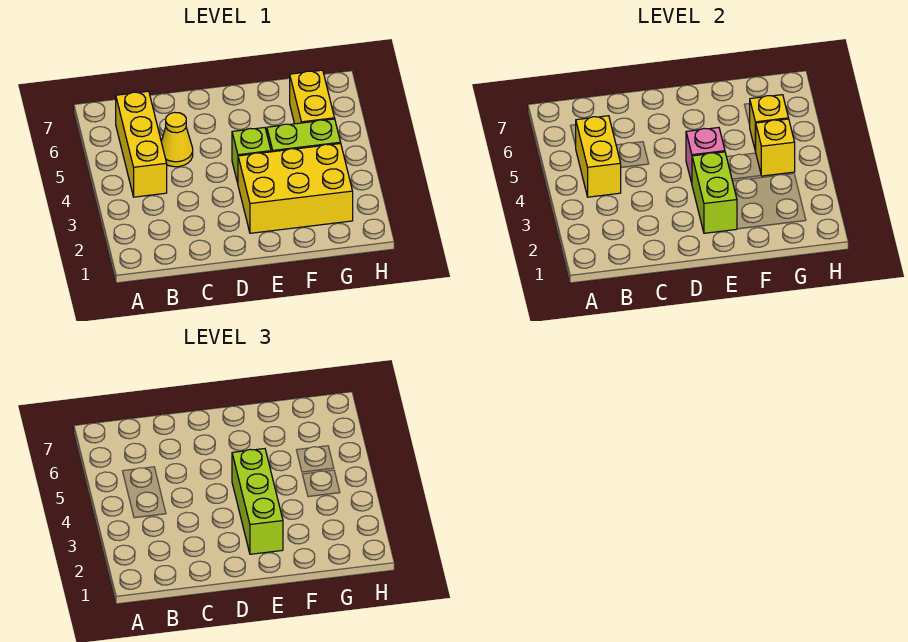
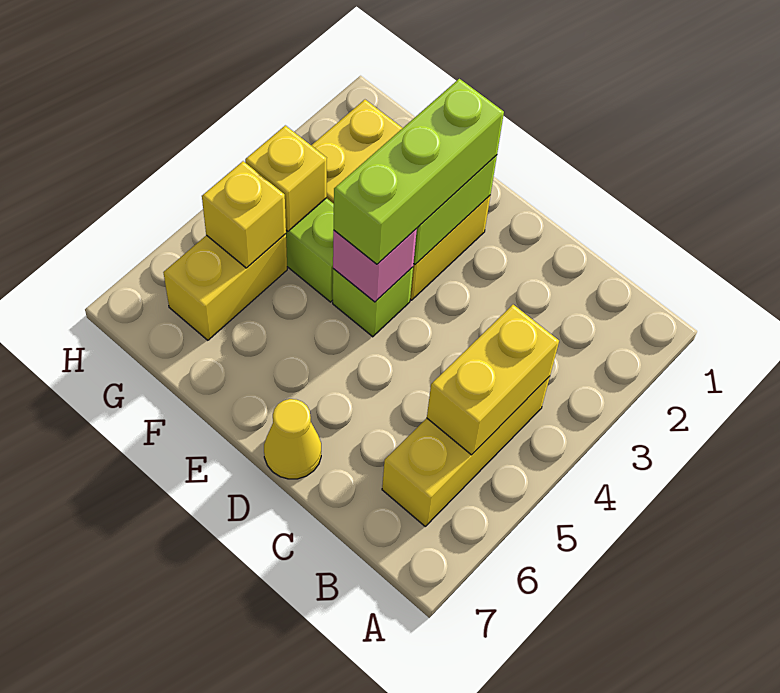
yellow 1x1 cone [161,112,193,167] -> yellow 1x1 cone moved to [264,399,321,479]

